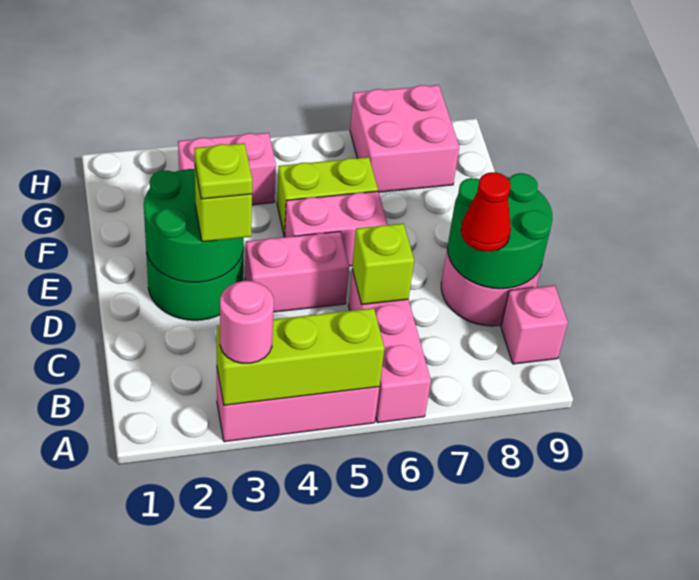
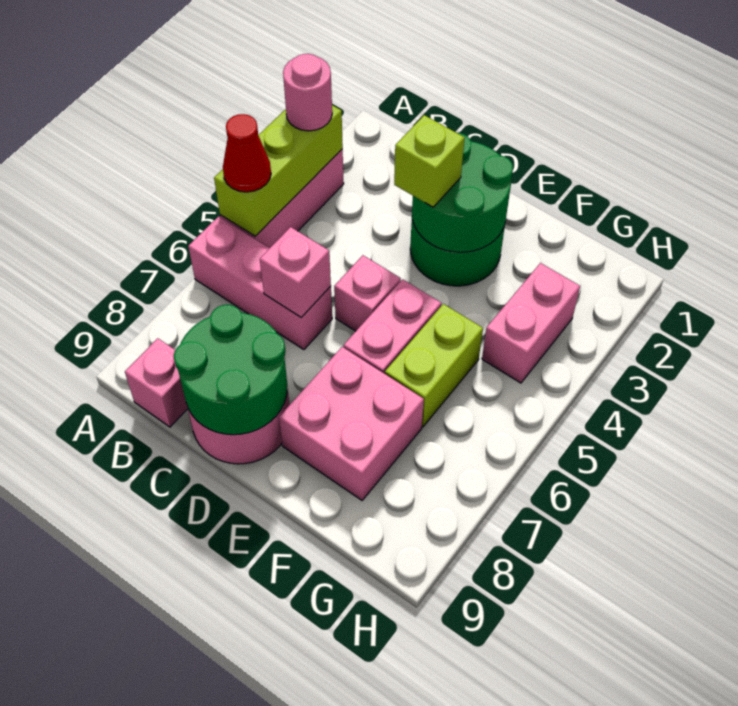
lime 1x1 brick [352,223,414,305] -> pink 1x1 brick [260,227,331,317]
red 1x1 cone [461,172,511,252] -> red 1x1 cone moved to [223,114,271,192]
lime 1x1 plate [194,143,252,199] -> none
pink 1x2 brick [245,232,349,312] -> pink 1x1 brick [334,255,401,331]
pink 2x2 brick [350,85,459,192] -> pink 2x2 brick moved to [279,347,424,500]

